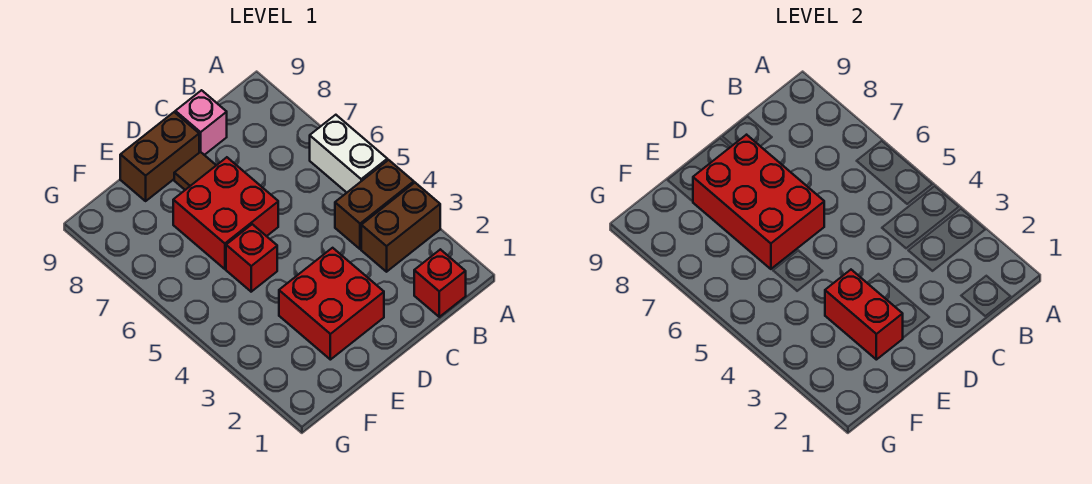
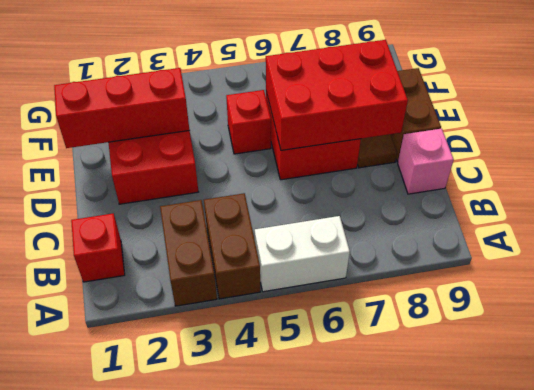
red 1x2 brick [825,270,903,360] -> red 1x3 brick [54,68,189,148]

